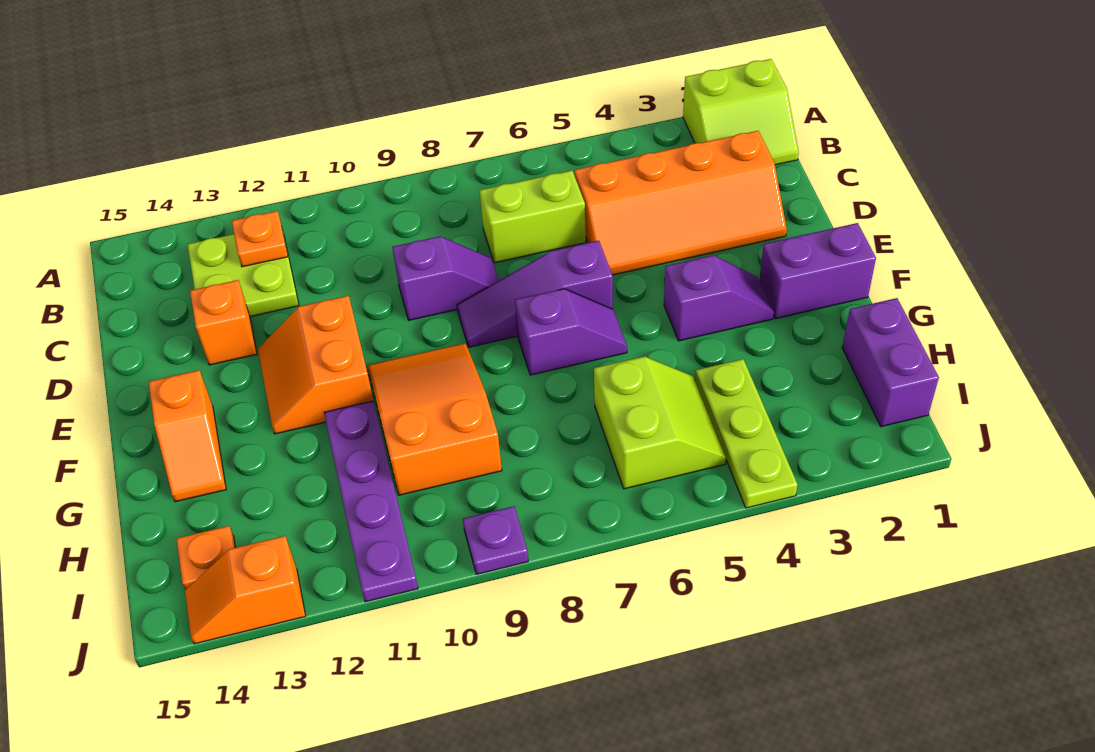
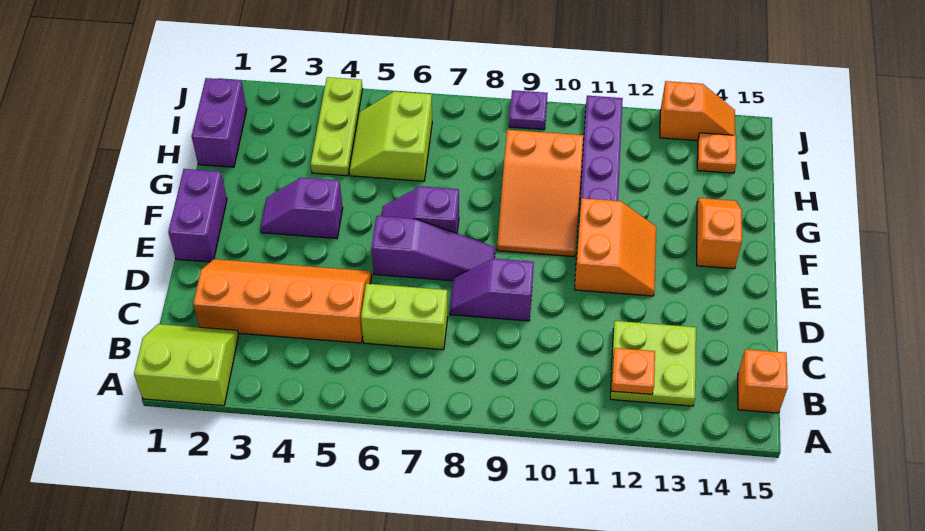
orange 1x1 brick [190,280,257,365] -> orange 1x1 brick moved to [738,349,788,413]
purple 1x2 brick [759,223,876,319] -> purple 1x2 brick turned to [168,169,227,262]

